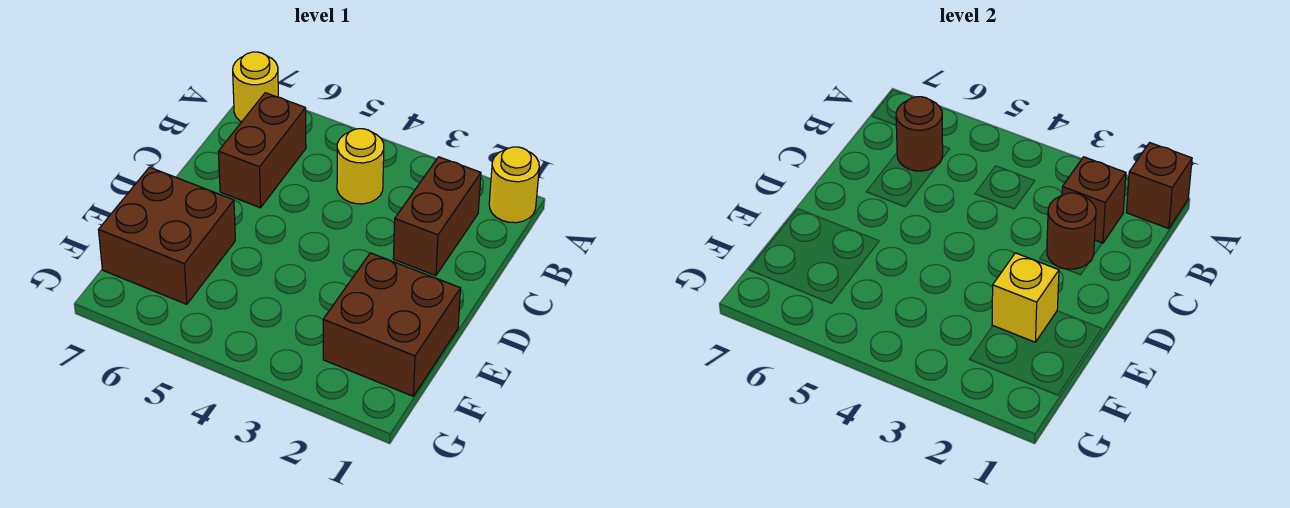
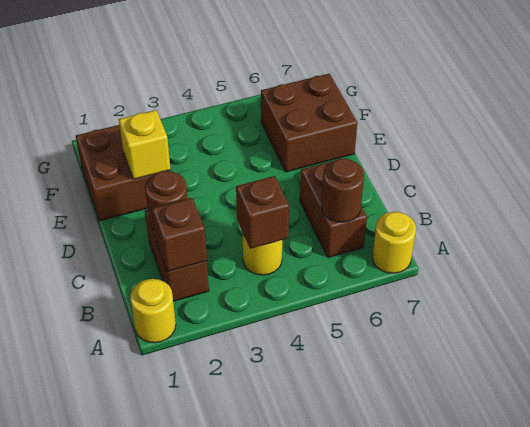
brown 1x1 brick [1126,143,1192,228] -> brown 1x1 brick moved to [236,176,289,249]

